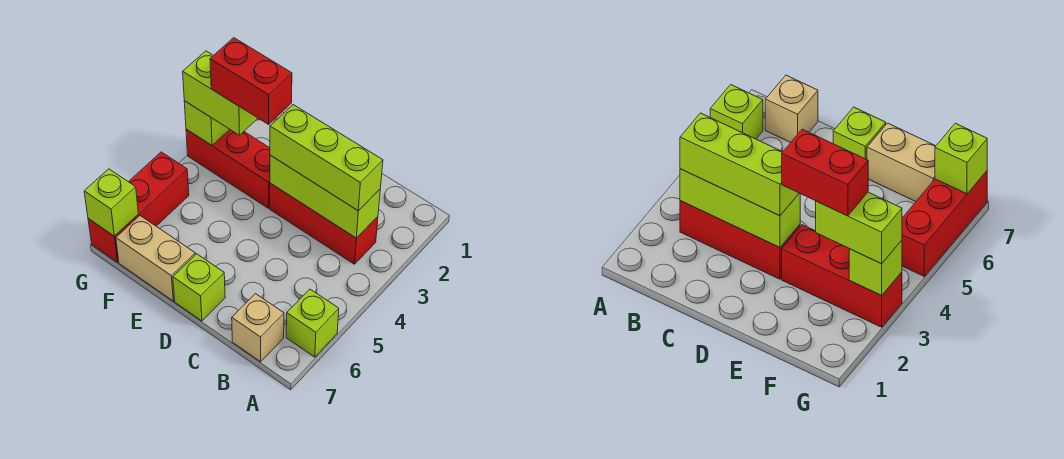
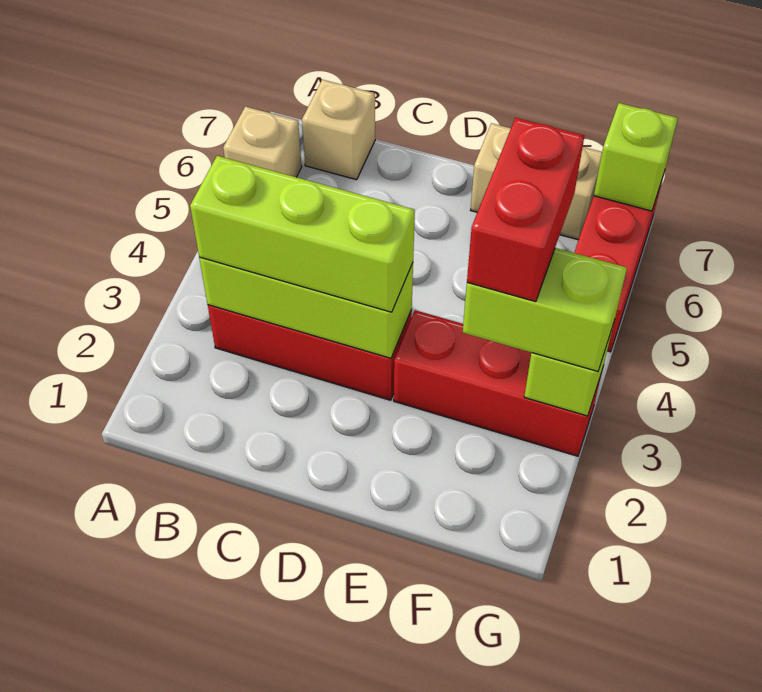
lime 1x1 brick [286,289,339,357] -> tan 1x1 brick [223,106,302,177]
lime 1x1 brick [173,254,225,321] -> none
red 1x2 brick [210,38,292,124] -> red 1x2 brick turned to [467,118,584,302]

